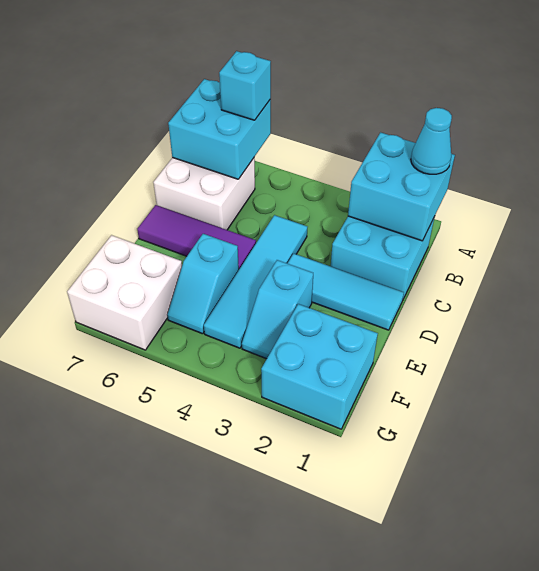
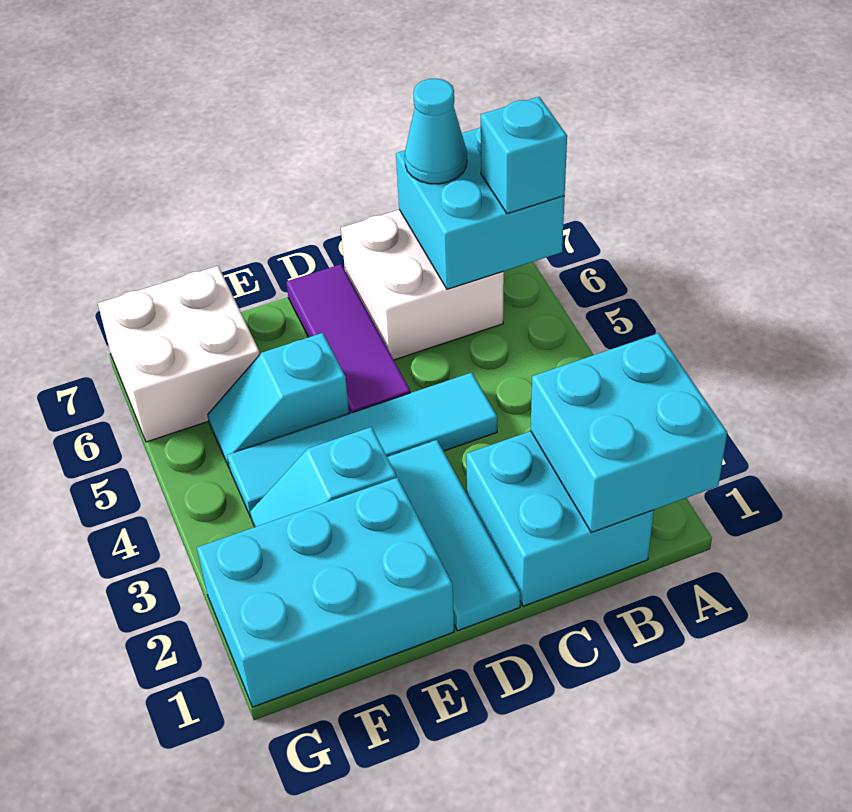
cyan 1x1 cone [411,108,452,174] -> cyan 1x1 cone moved to [405,79,467,184]
cyan 2x2 brick [261,304,378,429] -> cyan 2x3 brick [197,478,454,707]

